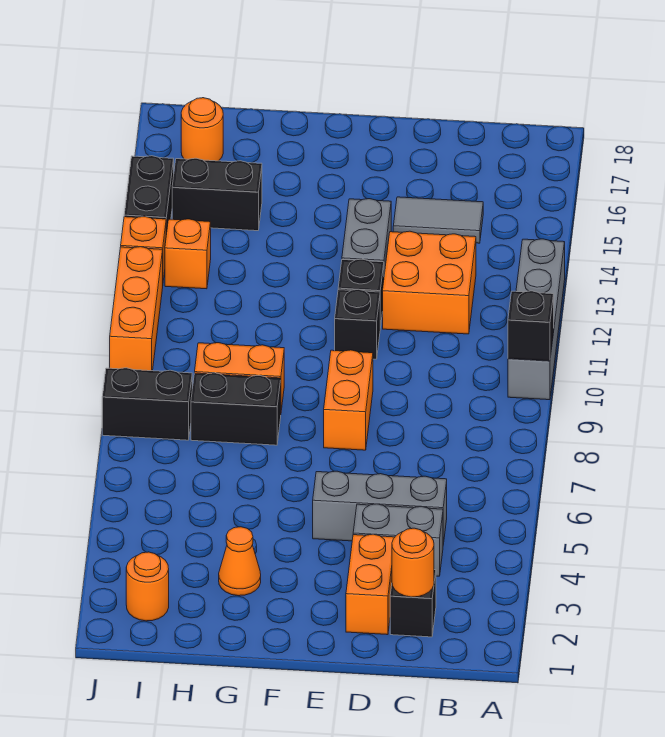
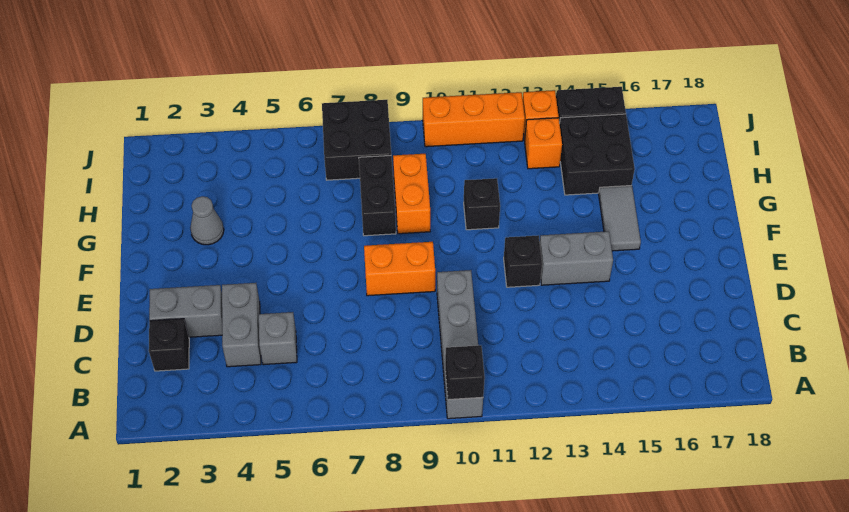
grey 1x4 brick [508,239,565,400] -> grey 1x4 brick turned to [437,270,483,419]
orange 1x1 round brick [392,528,434,597] -> none
grey 1x3 brick [313,471,447,544] -> grey 1x1 brick [259,312,297,365]
orange 2x2 brick [383,231,476,334] -> none
grey 1x2 tile [393,197,483,243] -> grey 1x2 tile moved to [599,186,641,251]
orange 1x2 brick [346,534,395,635] -> grey 1x2 brick [149,285,222,337]
black 1x1 brick [335,289,380,359] -> black 1x1 brick moved to [464,178,500,230]
orange 1x1 cone [219,527,261,596] -> grey 1x1 cone [190,196,224,245]
black 1x2 brick [172,158,262,231] -> black 2x2 brick [560,114,635,195]
orange 1x1 round brick [126,552,169,621] -> none
black 1x2 brick [102,368,192,440] -> black 2x2 brick [322,100,391,180]
orange 1x1 round brick [181,98,223,161] -> none

